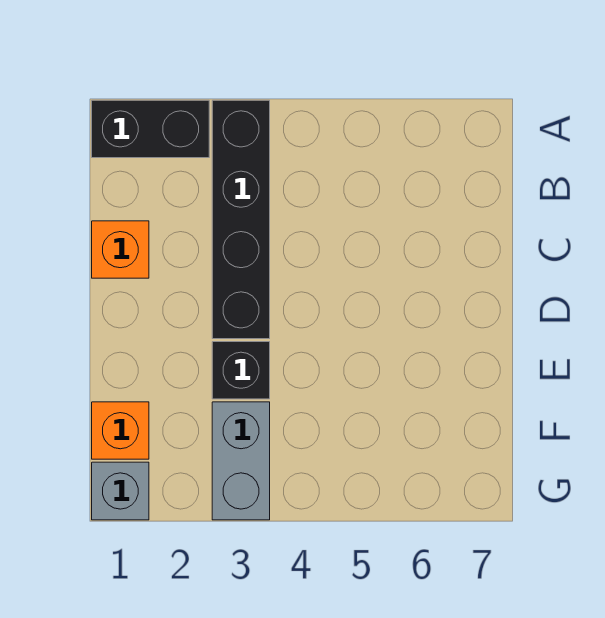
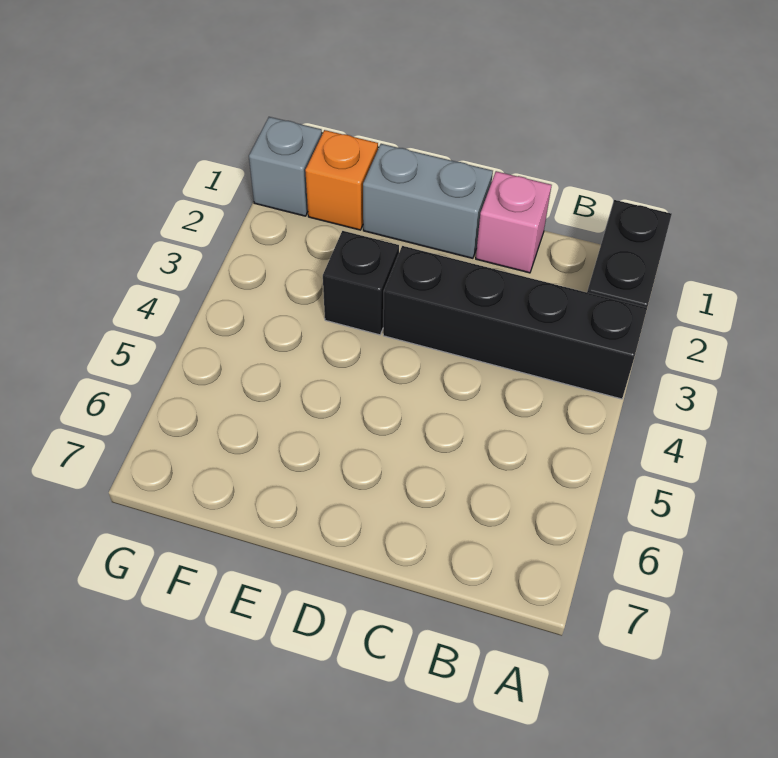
orange 1x1 brick [92,221,149,278] -> pink 1x1 brick [476,171,552,273]
grey 1x2 brick [212,402,270,520] -> grey 1x2 brick moved to [363,144,493,258]

